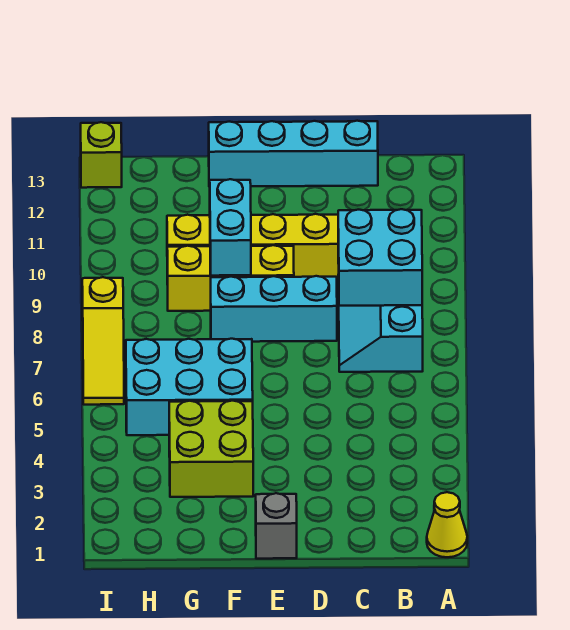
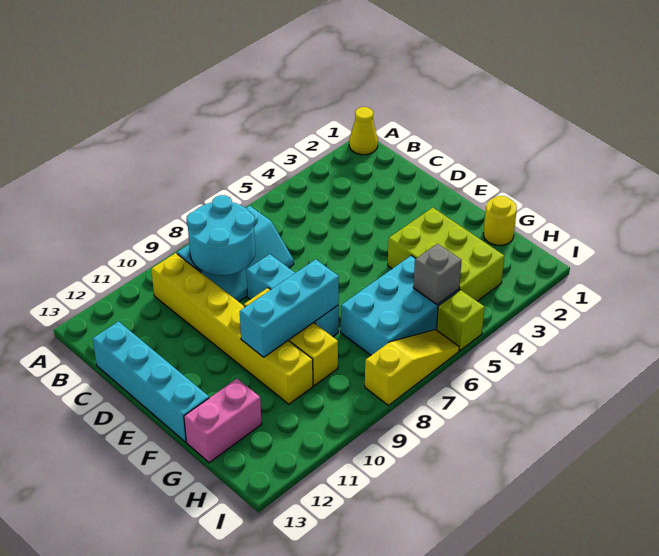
cyan 2x2 brick [338,209,422,306] -> cyan 2x2 round brick [187,195,255,275]
grey 1x1 brick [256,493,297,559] -> grey 1x1 brick moved to [413,243,462,305]
lime 2x2 brick [169,401,253,497] -> lime 2x3 brick [388,208,504,301]
cyan 2x3 brick [126,339,253,435] -> cyan 2x3 brick turned to [341,256,459,355]
cyan 1x2 brick [210,179,251,276] -> cyan 1x3 brick [240,259,339,357]
none -> yellow 1x1 round brick [483,196,517,246]
none -> pink 1x2 brick [184,379,262,463]
lime 1x1 brick [81,122,122,188] -> lime 1x1 brick moved to [437,290,485,351]

